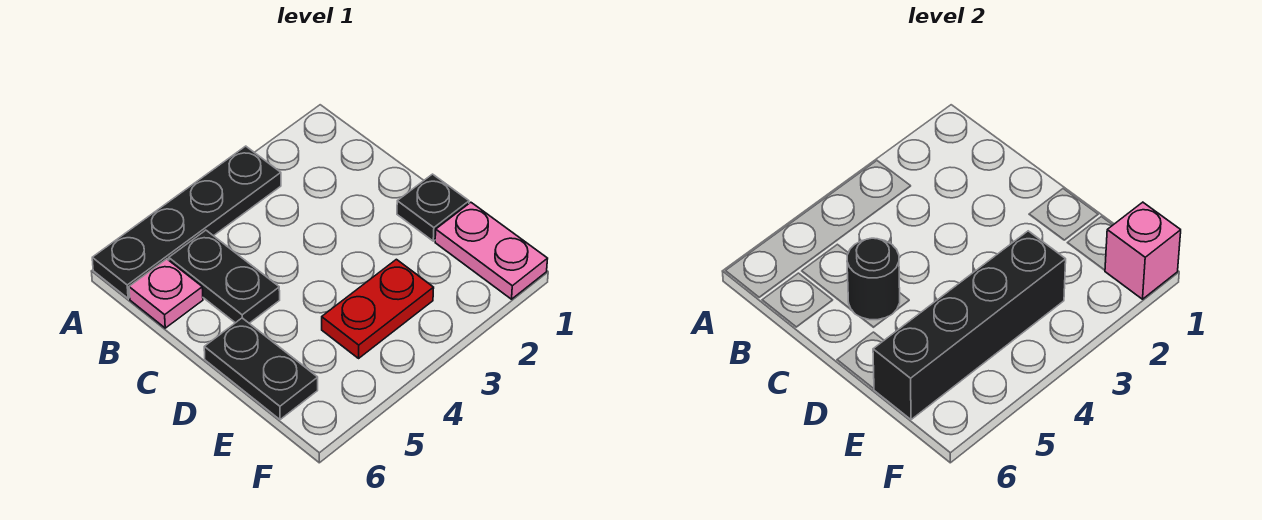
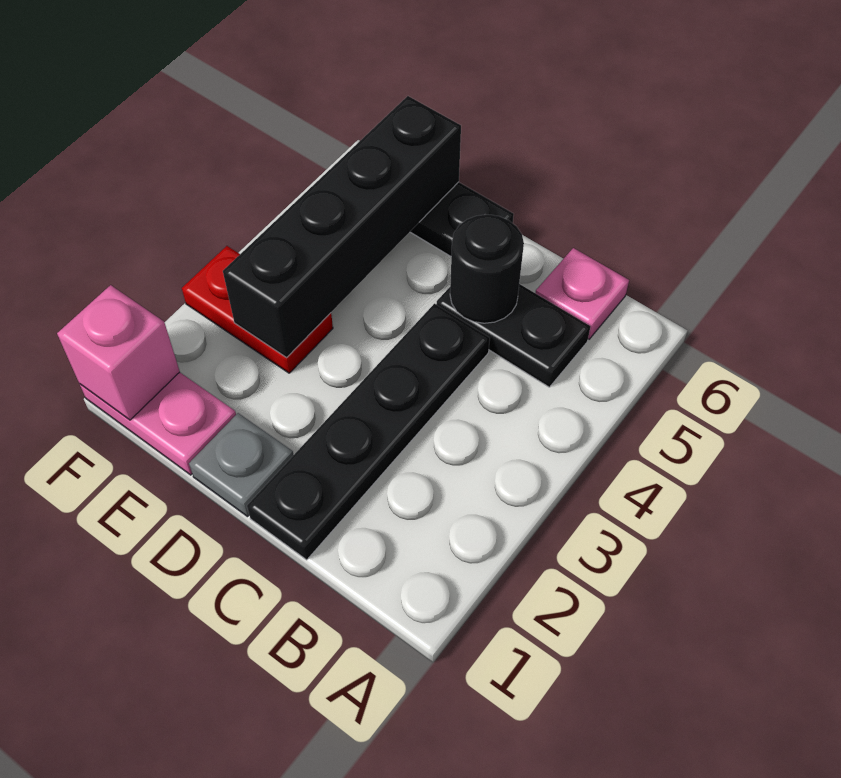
black 1x4 plate [92,146,281,298] -> black 1x4 plate moved to [247,304,490,560]
black 1x1 plate [397,174,469,241] -> grey 1x1 plate [189,413,293,517]
red 1x2 plate [322,259,434,358] -> red 1x2 plate turned to [182,246,333,373]

